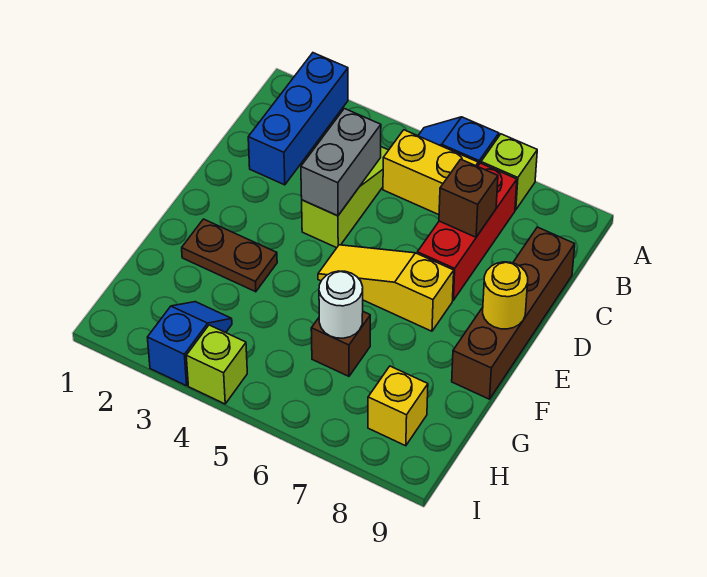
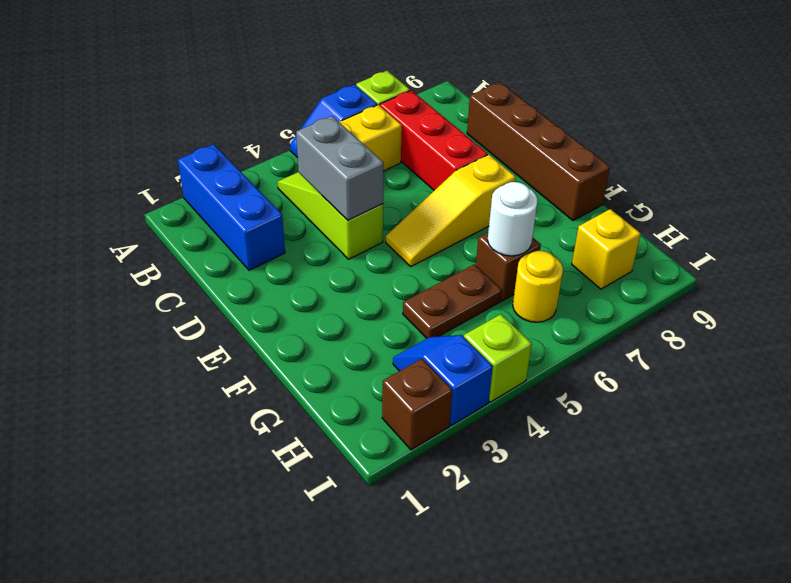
brown 1x1 brick [439,159,498,237] -> brown 1x1 brick moved to [382,359,452,450]
yellow 1x1 round brick [483,262,528,329] -> yellow 1x1 round brick moved to [513,251,563,322]
brown 1x2 plate [182,219,277,292] -> brown 1x2 plate moved to [403,264,502,338]

